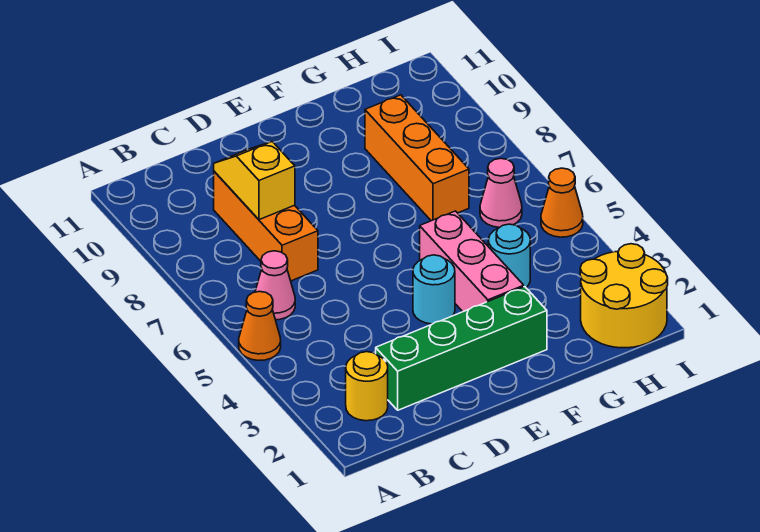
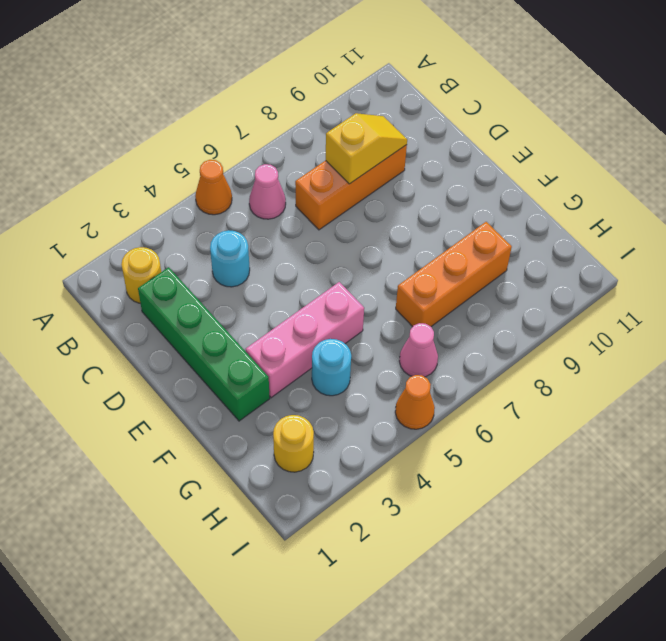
cyan 1x1 round brick [413,255,455,324] -> cyan 1x1 round brick moved to [210,230,250,287]
yellow 2x2 round brick [580,244,668,348] -> yellow 1x1 round brick [273,415,314,472]

